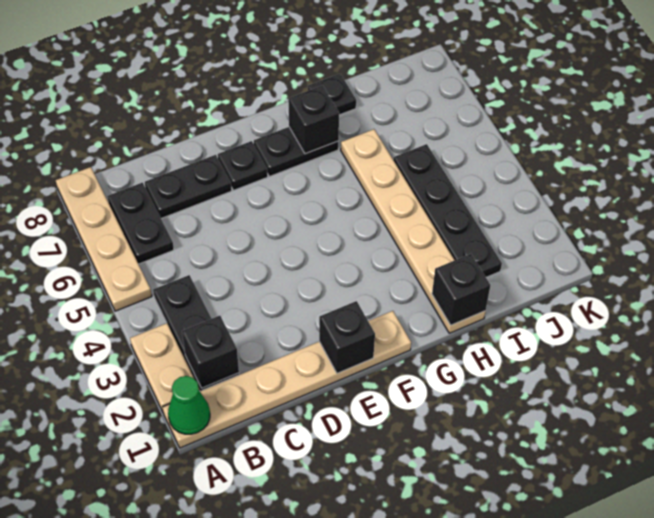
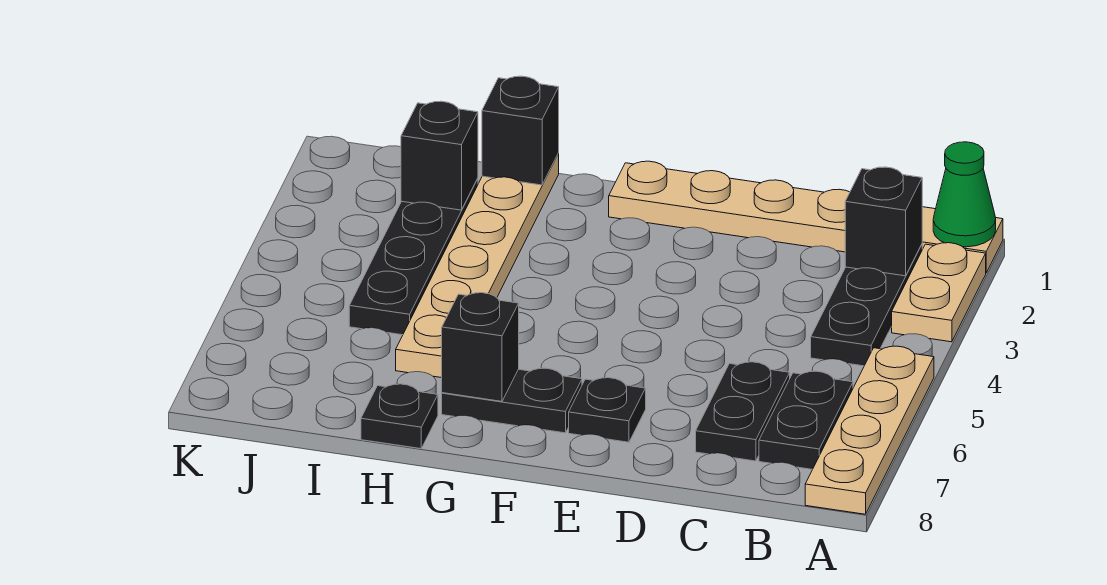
black 1x2 plate [145,155,232,218] -> black 1x2 plate turned to [696,362,790,461]
black 1x1 brick [319,301,375,373] -> black 1x1 brick moved to [401,101,478,210]

